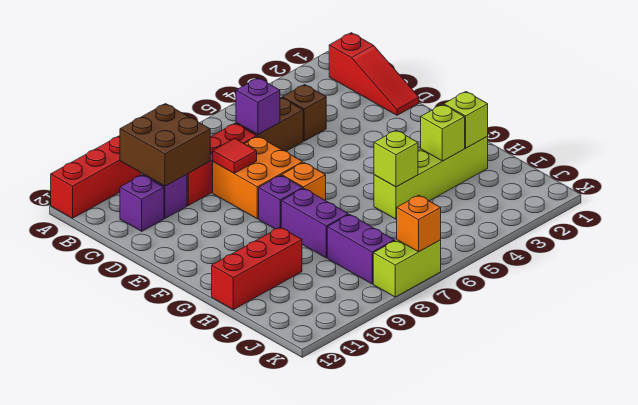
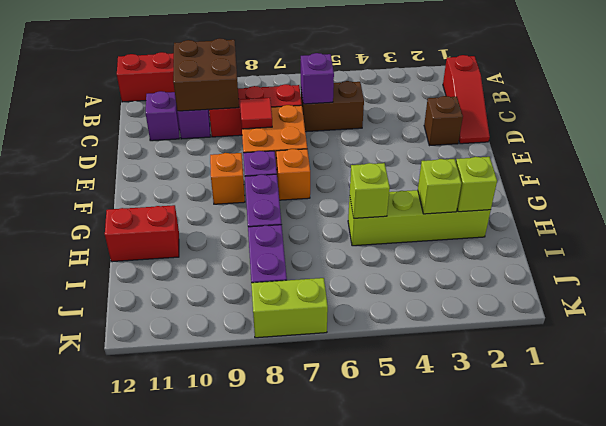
brown 1x1 brick [282,85,326,141] -> brown 1x1 brick moved to [424,96,463,146]
red 1x3 brick [212,227,302,310] -> red 1x2 brick [105,205,179,262]
orange 1x1 brick [397,195,441,252] -> orange 1x1 brick moved to [210,153,245,204]

